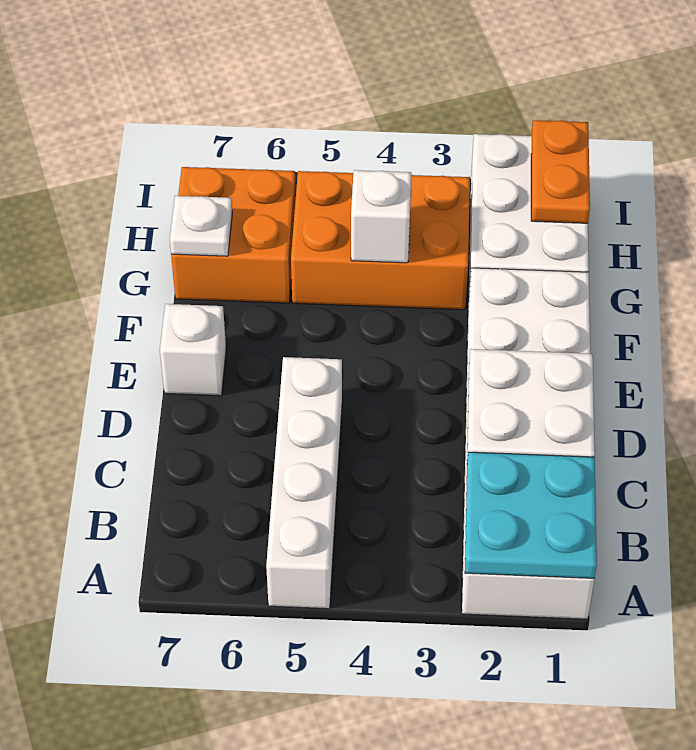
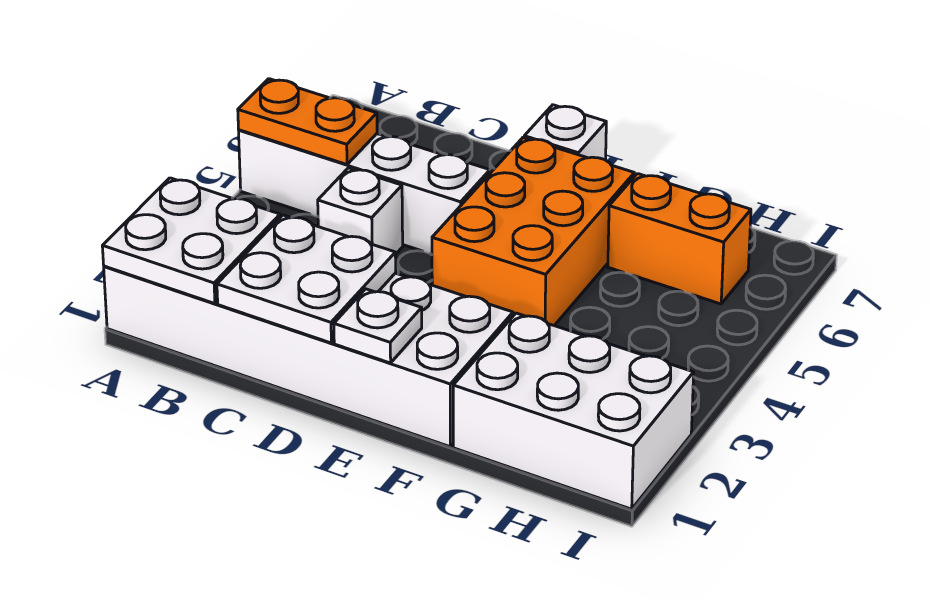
cyan 2x2 plate [465,452,597,578] -> white 2x2 plate [102,178,280,304]
orange 2x3 brick [291,171,470,310] -> orange 2x3 brick moved to [432,138,634,325]
white 1x1 brick [351,170,411,263] -> white 1x1 brick moved to [318,168,403,254]
orange 2x2 brick [171,167,296,303] -> orange 1x2 brick [608,174,751,304]
white 1x1 plate [170,196,232,256] -> white 1x1 plate moved to [334,289,422,363]
orange 1x2 plate [531,120,590,223] -> orange 1x2 plate moved to [238,79,377,165]

